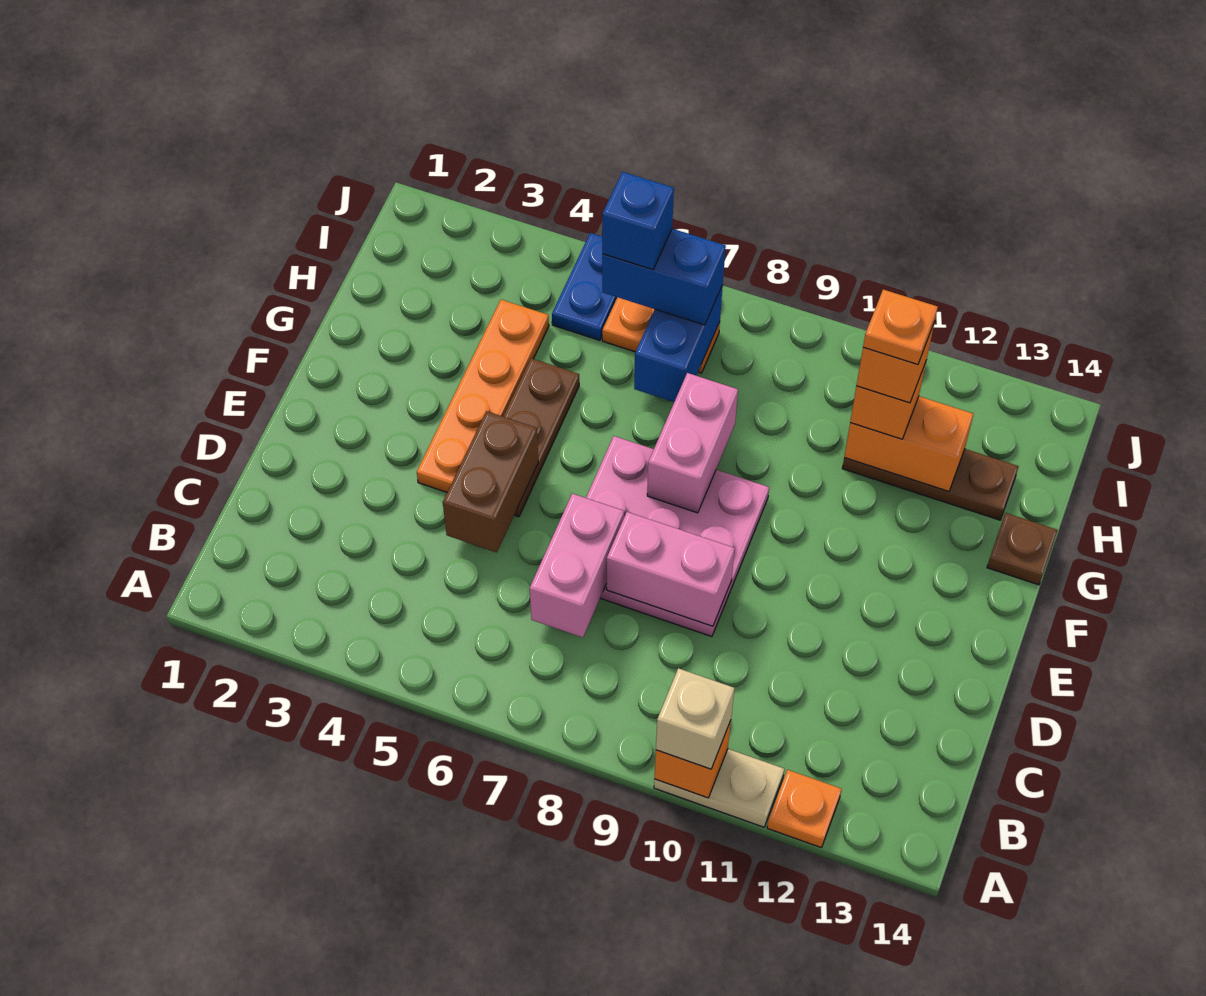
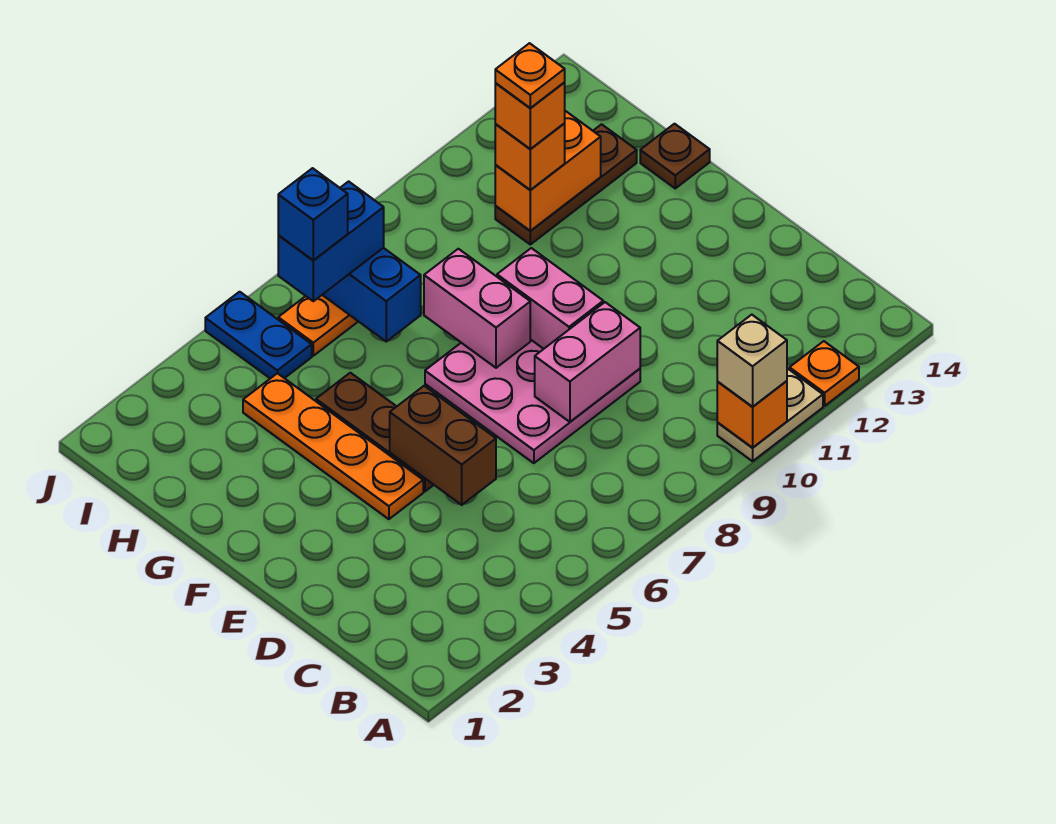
pink 1x2 brick [530,494,624,638] -> pink 1x2 brick moved to [497,248,603,349]

